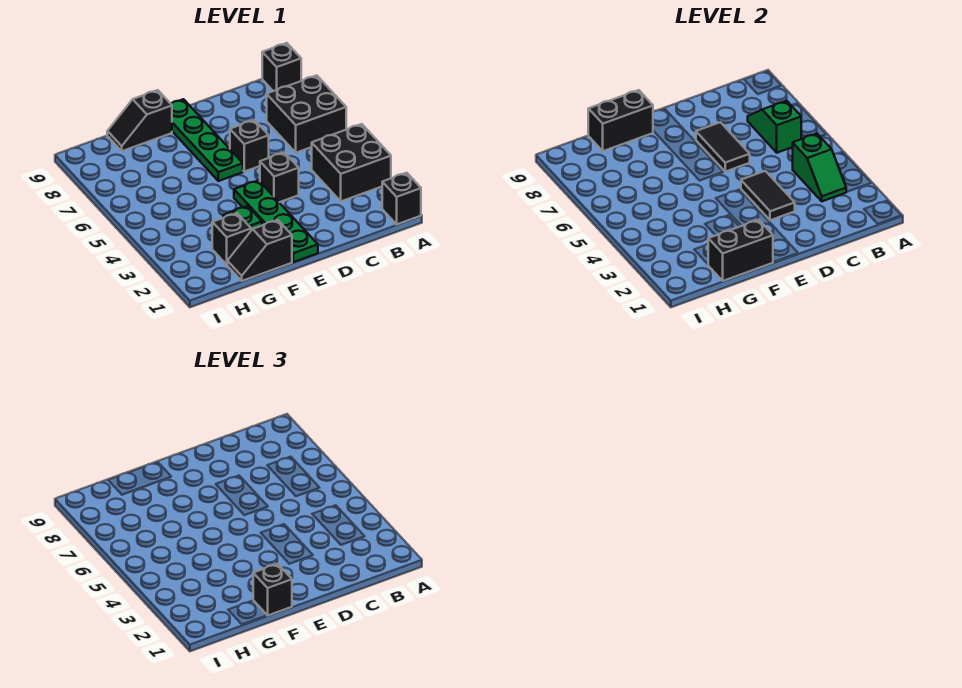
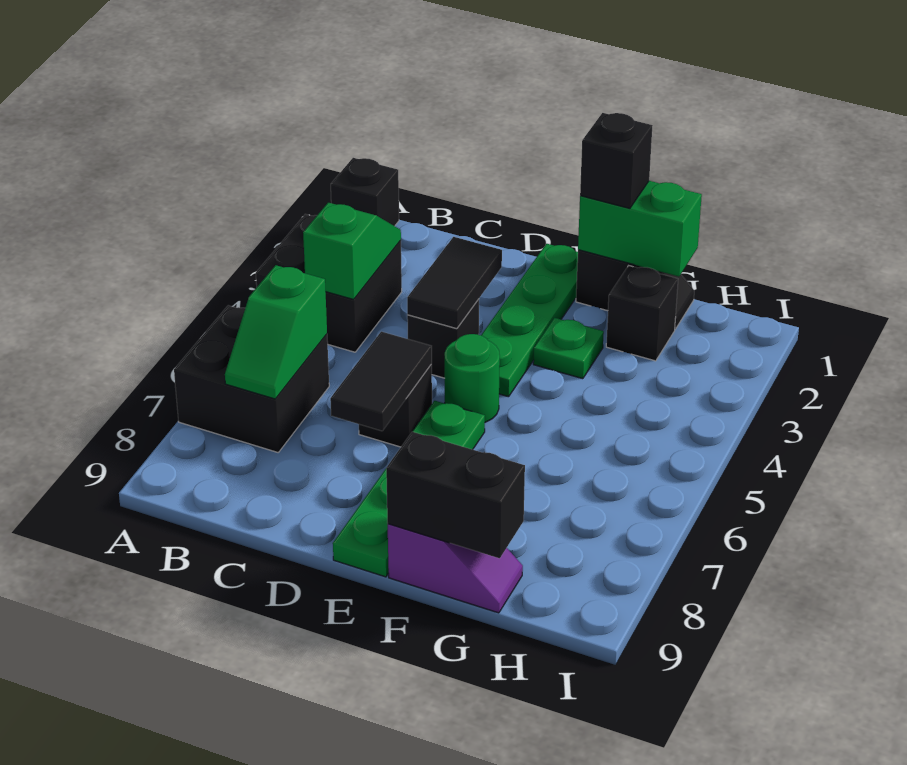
black 1x1 brick [262,43,301,91] -> none
none -> green 1x1 round brick [445,334,500,422]
black 1x2 brick [708,220,773,281] -> green 1x2 brick [578,181,702,277]
black 1x2 slope [107,90,172,151] -> purple 1x2 slope [388,524,523,613]

